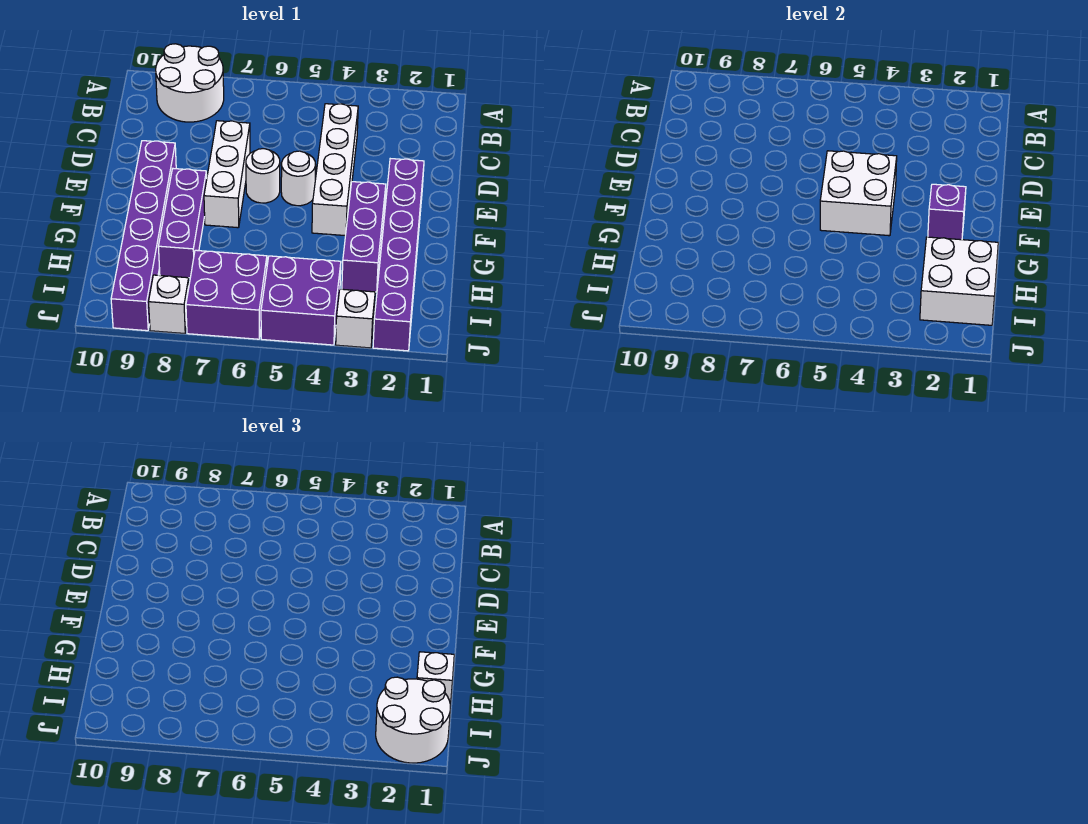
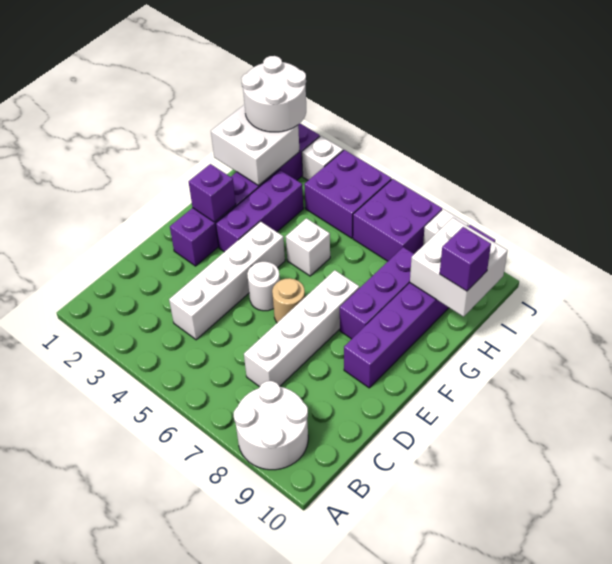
white 1x3 brick [204,121,250,228] -> white 1x4 brick [244,270,359,387]
white 2x2 brick [820,151,897,236] -> white 2x2 brick moved to [410,218,508,317]
white 1x1 round brick [246,149,280,203] -> tan 1x1 round brick [272,278,305,323]
white 1x1 brick [417,652,454,706] -> white 1x1 brick moved to [286,218,330,276]
none -> purple 1x1 brick [440,227,491,291]

